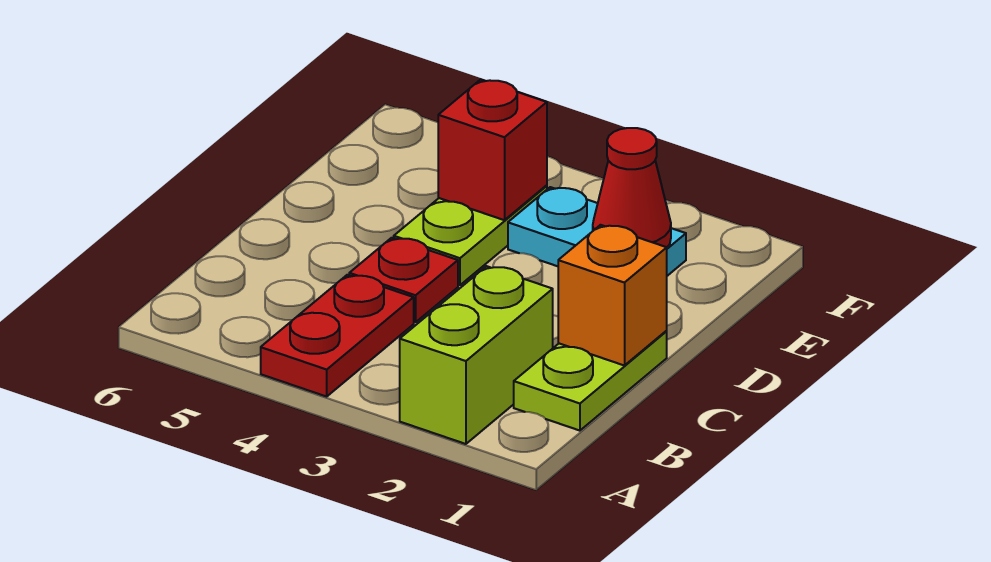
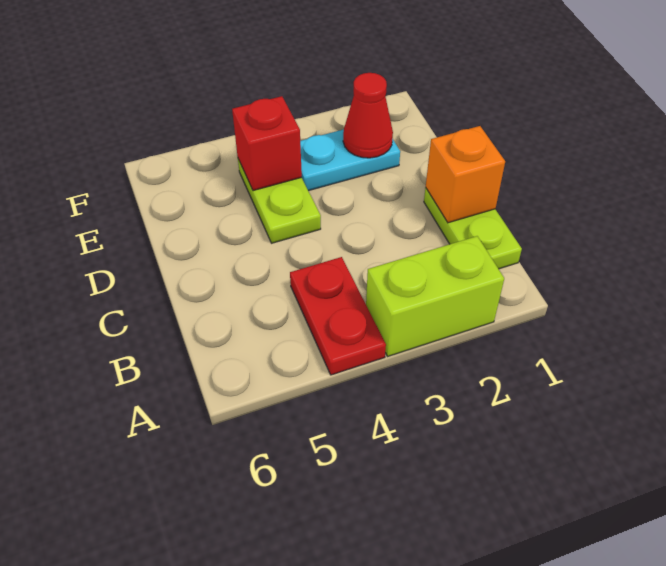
lime 1x2 brick [400,266,553,444] -> lime 1x2 brick turned to [366,236,504,356]
red 1x1 plate [349,238,458,322] -> none

